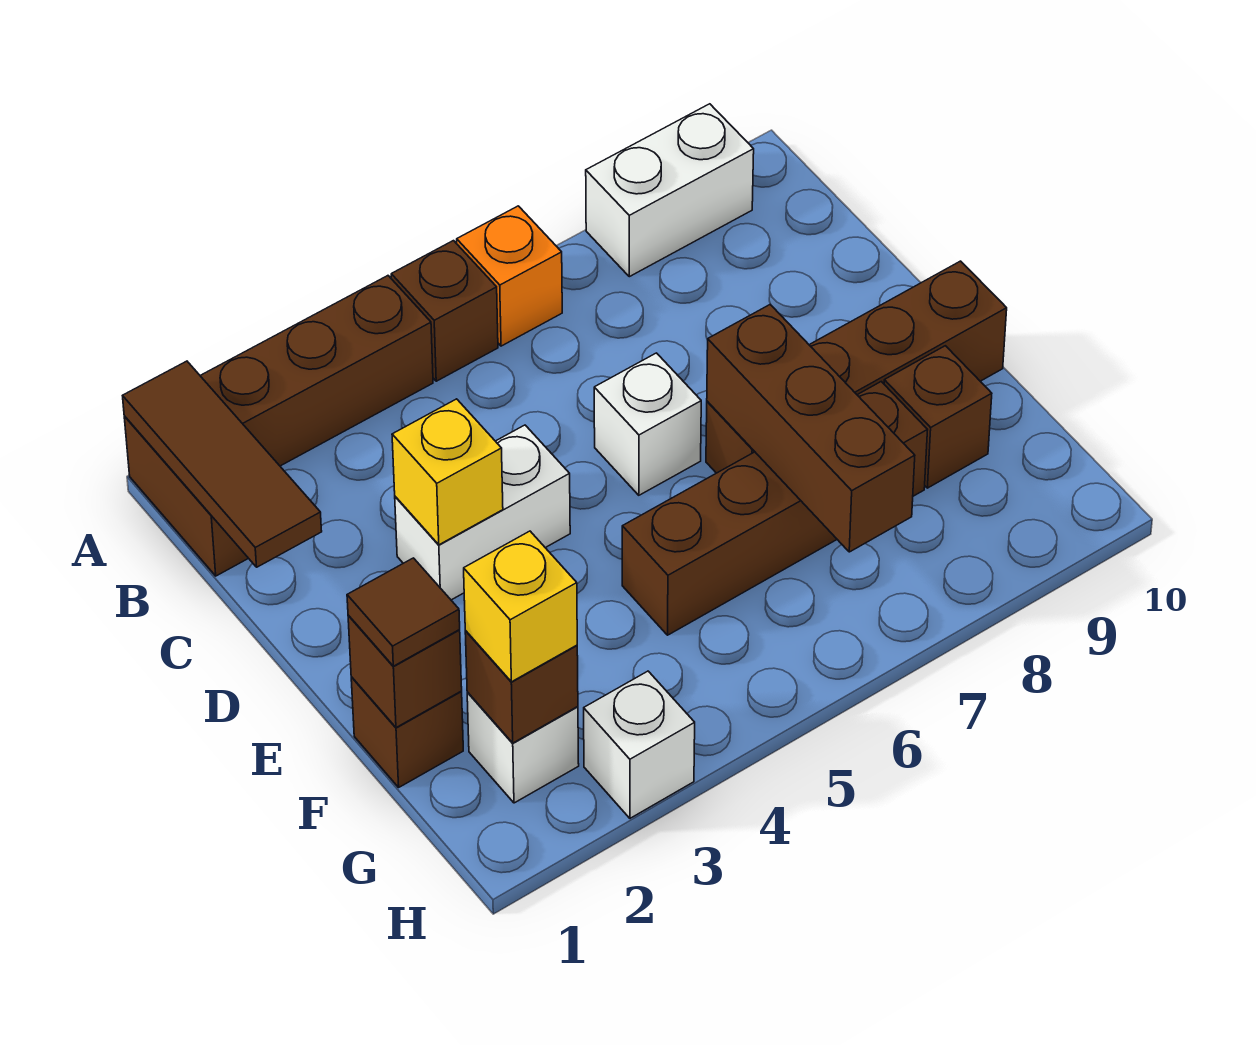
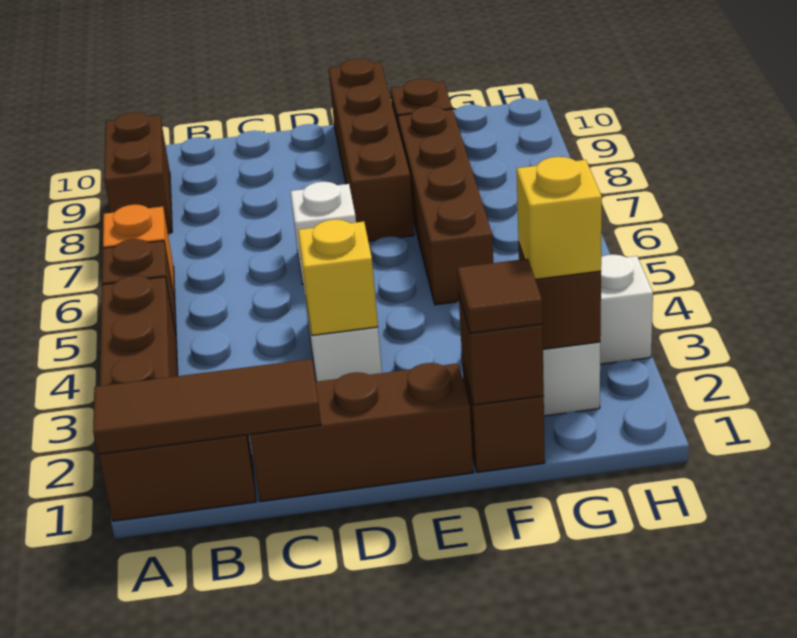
white 1x2 brick [586,104,754,277] -> brown 1x2 brick [104,112,172,233]
brown 1x3 brick [707,305,915,552] -> brown 1x3 brick moved to [250,363,473,501]

